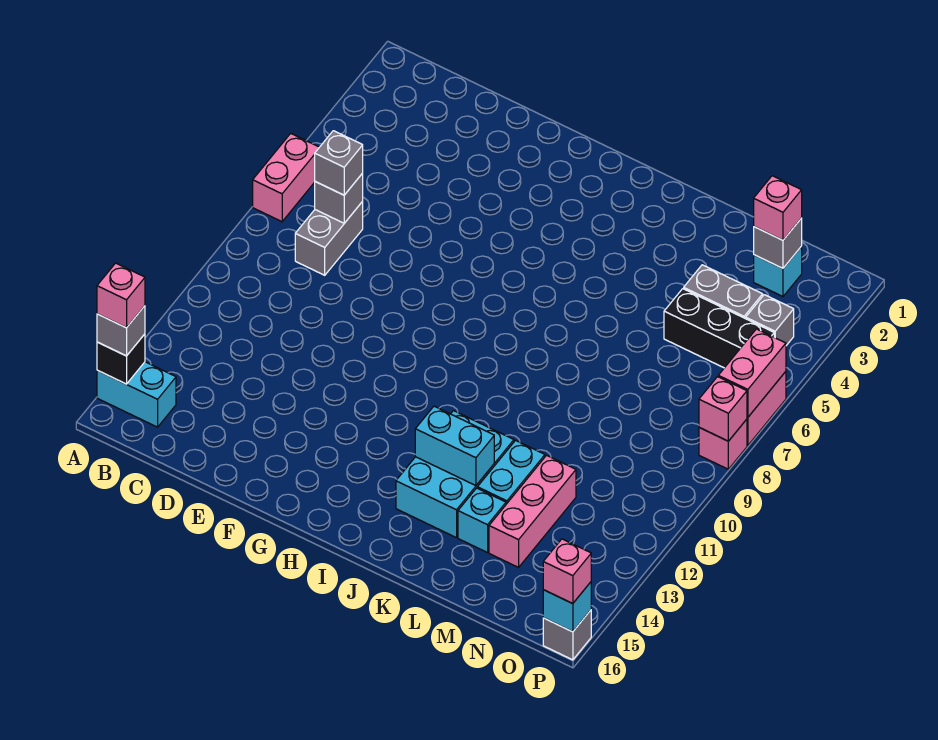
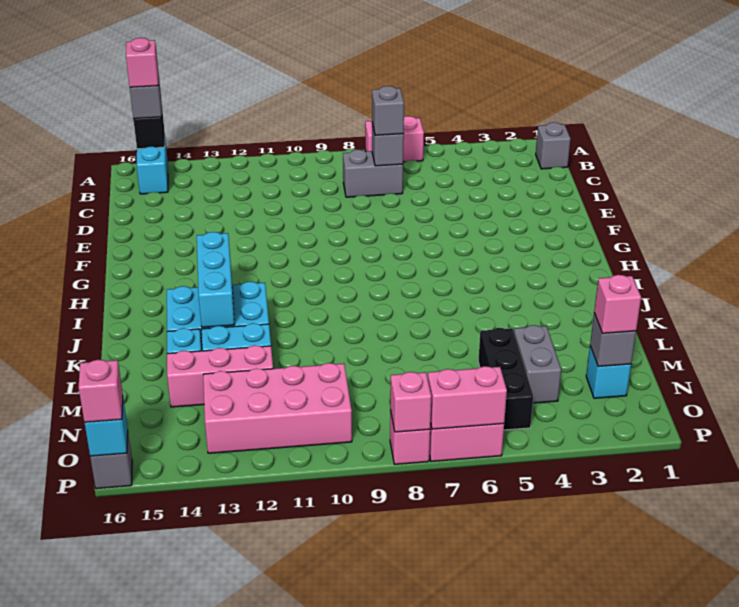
cyan 1x2 brick [415,406,494,486] -> cyan 1x3 brick [197,232,234,327]
none -> pink 2x4 brick [203,363,352,453]
grey 1x1 brick [746,295,794,346] -> grey 1x1 brick moved to [536,122,571,169]

